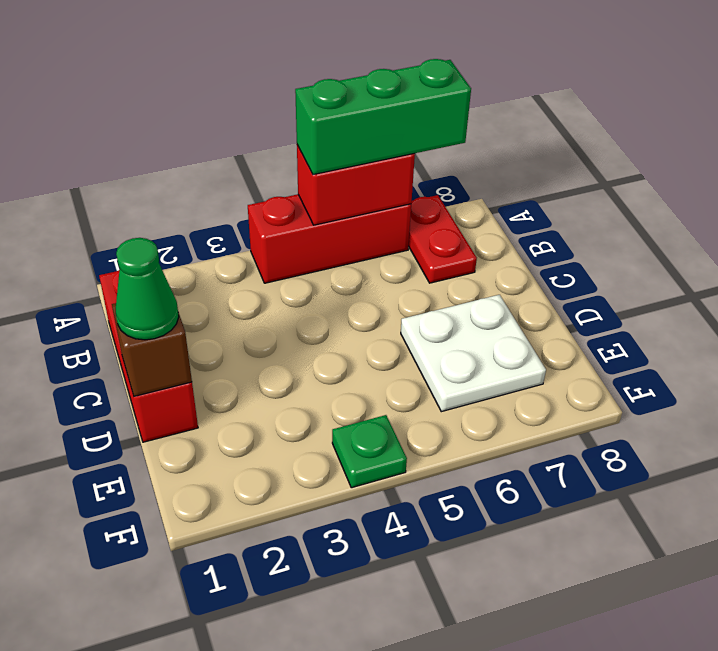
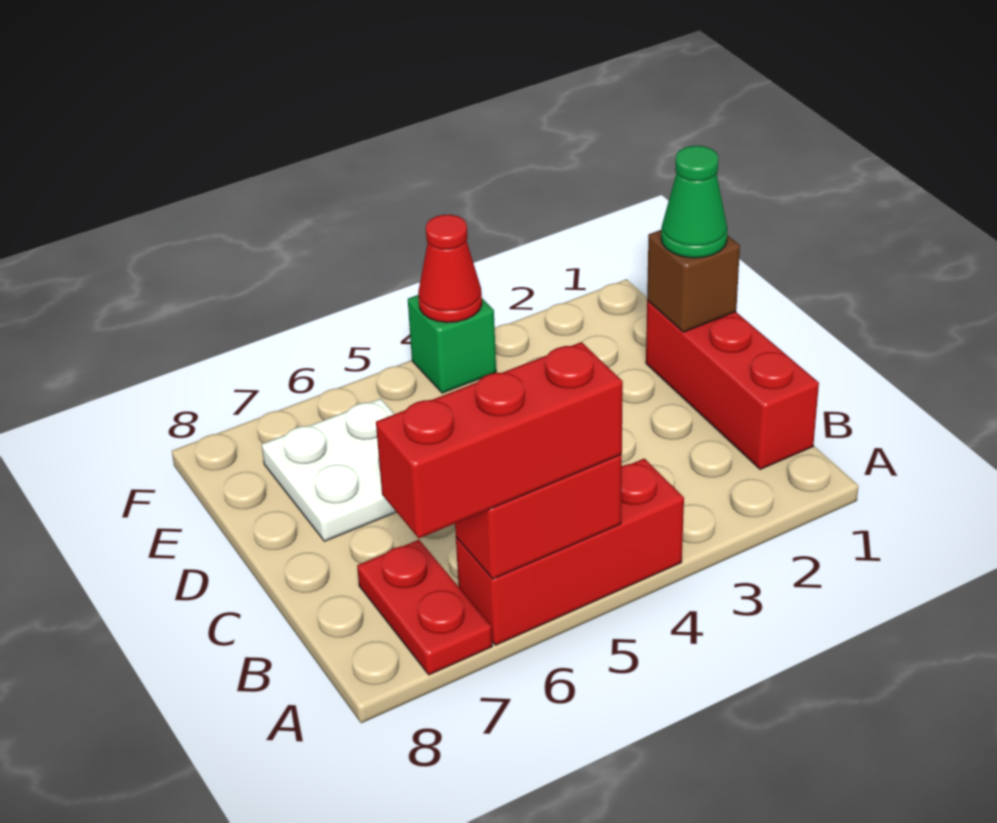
green 1x3 brick [295,59,471,175] -> red 1x3 brick [376,342,623,538]
green 1x1 plate [332,415,407,488] -> green 1x1 brick [408,295,496,393]
none -> red 1x1 cone [418,215,482,323]

